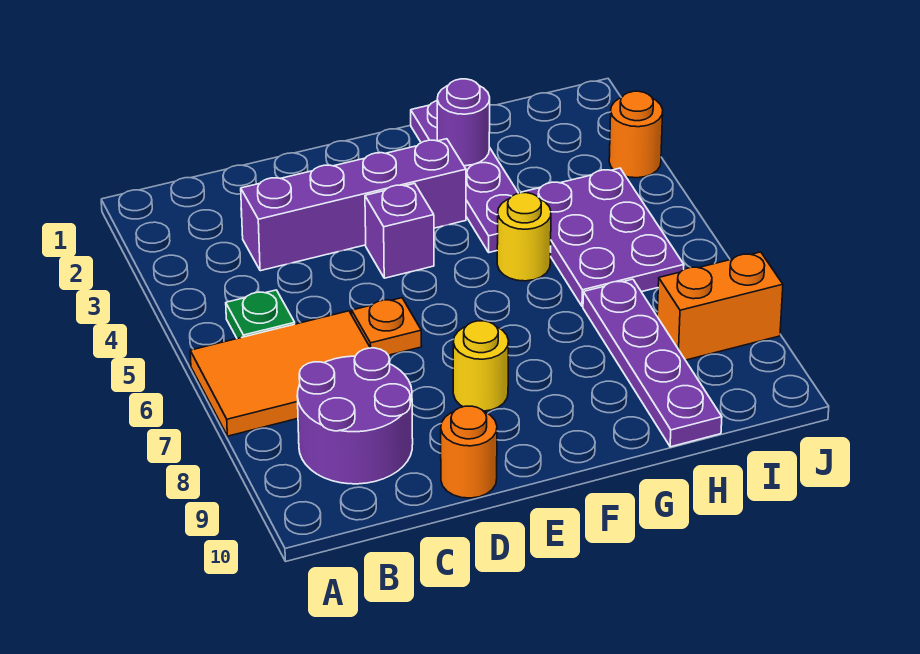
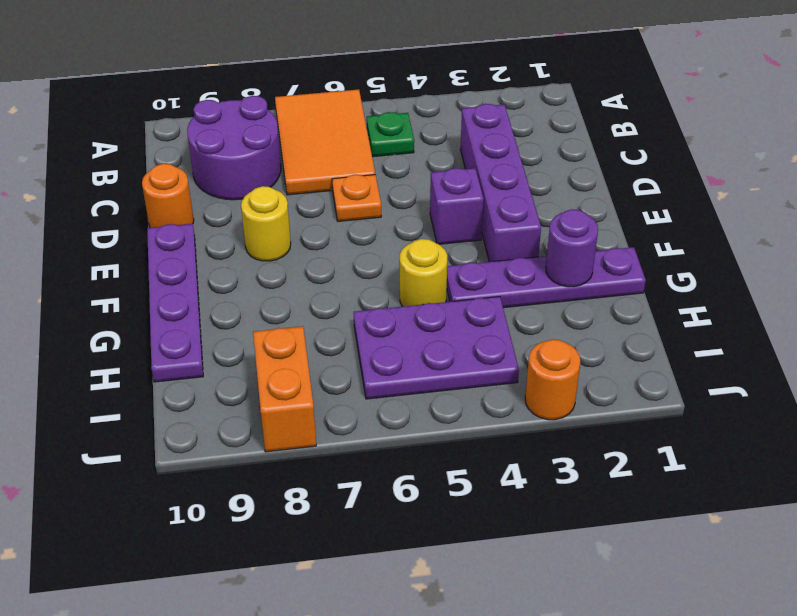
purple 1x4 plate [583,279,722,447] -> purple 1x4 plate turned to [147,224,203,382]

